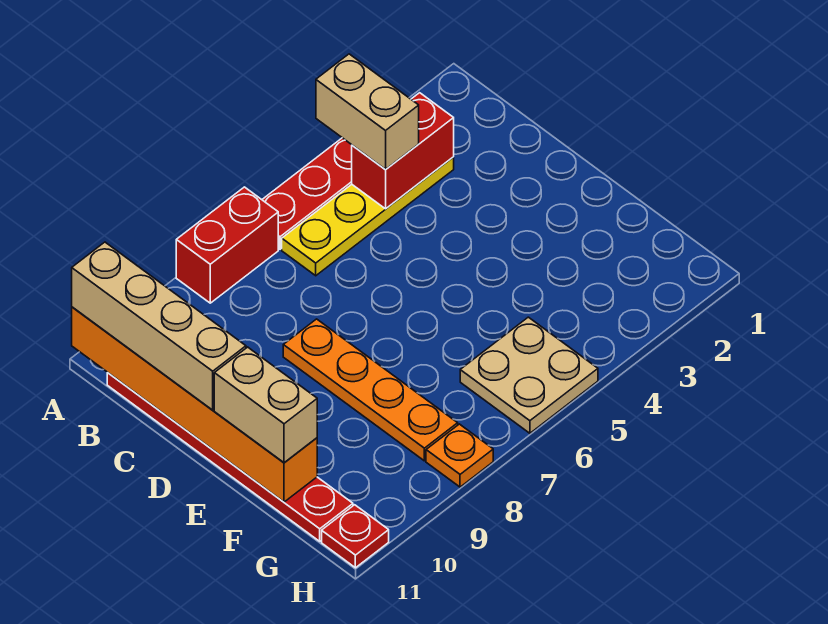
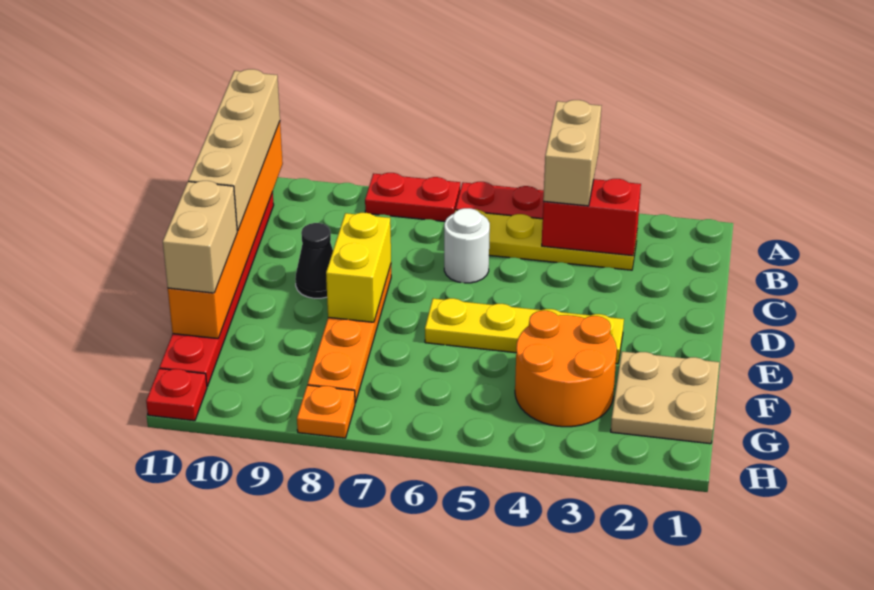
red 1x2 brick [176,187,278,303] -> red 1x2 plate [365,173,460,222]
none -> white 1x1 round brick [444,208,490,283]
none -> yellow 1x2 brick [326,213,391,322]
none -> black 1x1 cone [295,223,333,298]
none -> yellow 1x4 plate [425,298,624,364]
none -> orange 2x2 round brick [515,311,617,427]
tan 2x2 plate [460,317,598,433] -> tan 2x2 plate moved to [611,352,719,444]

